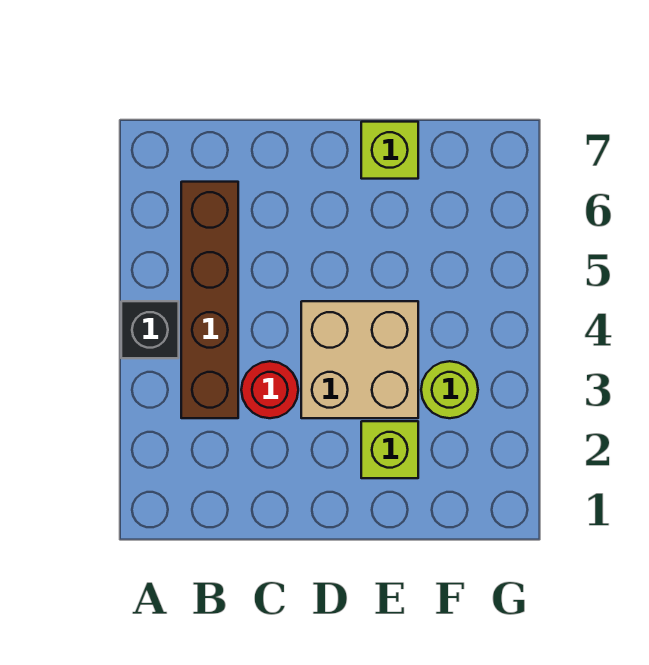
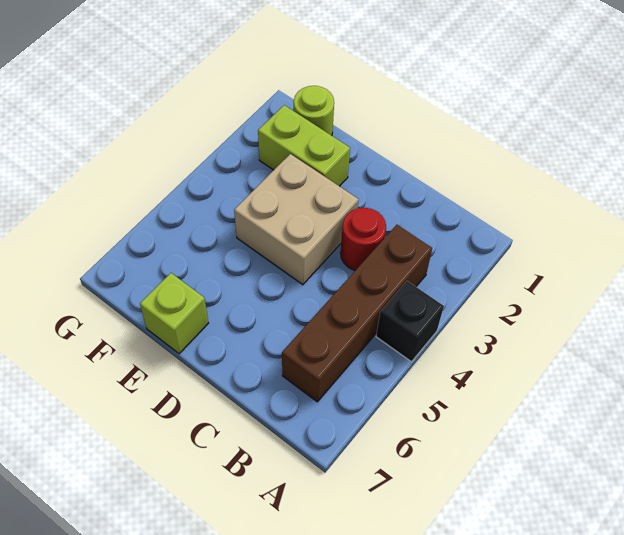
lime 1x1 brick [361,421,418,478] -> lime 1x2 brick [258,105,350,186]
lime 1x1 round brick [421,361,478,418] -> lime 1x1 round brick moved to [294,86,334,136]

